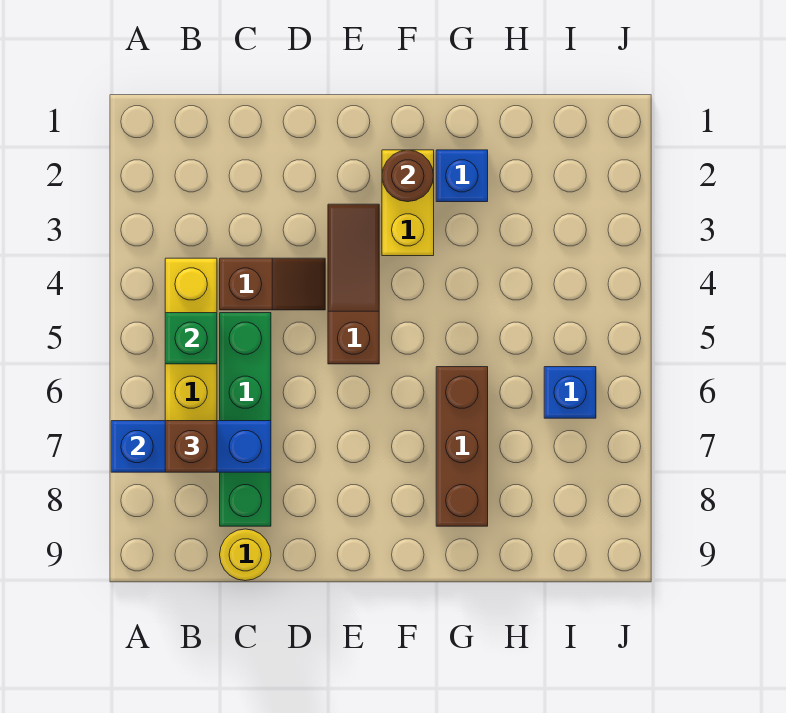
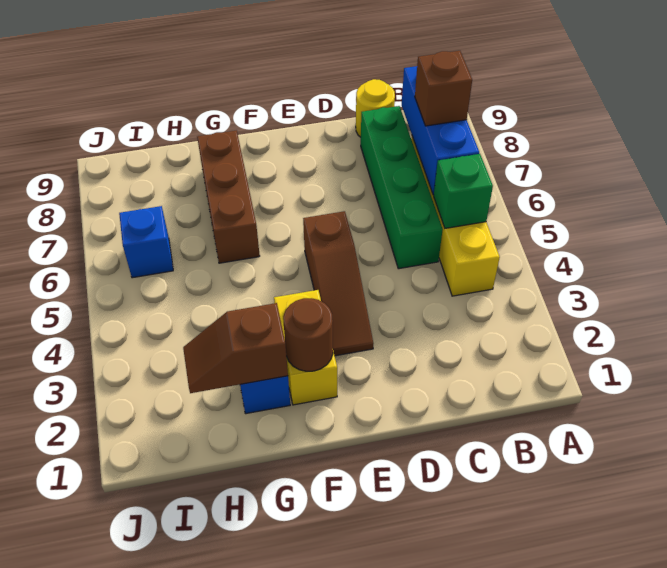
blue 1x3 brick [111,421,271,472] -> blue 1x3 brick turned to [402,66,479,195]
brown 1x2 slope [220,258,325,310] -> brown 1x2 slope moved to [183,303,288,393]

